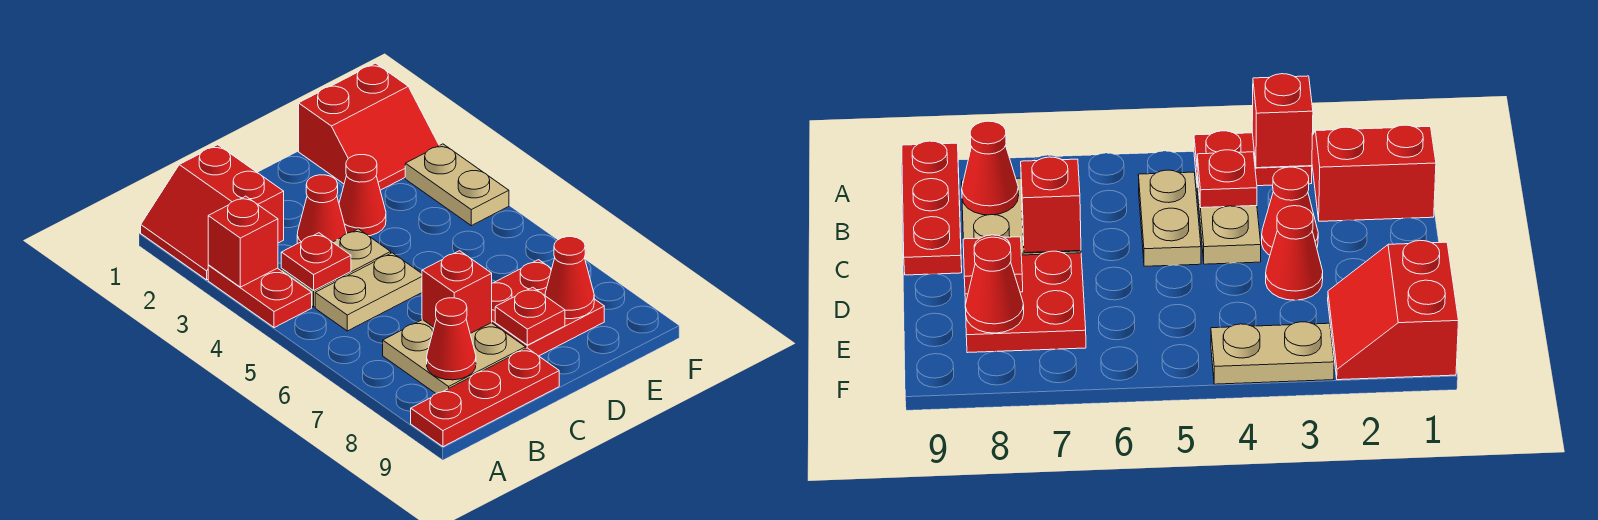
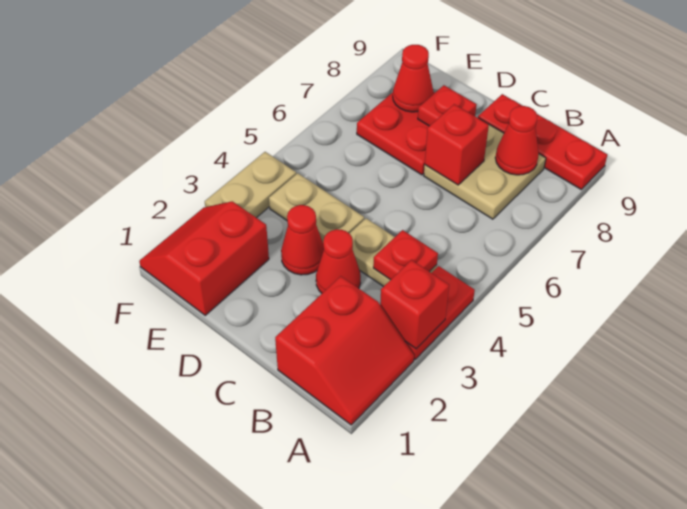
tan 1x2 plate [315,253,422,331] -> tan 1x2 plate moved to [269,173,364,242]
red 2x2 slope [299,63,439,190] -> red 2x2 slope turned to [139,201,269,315]

